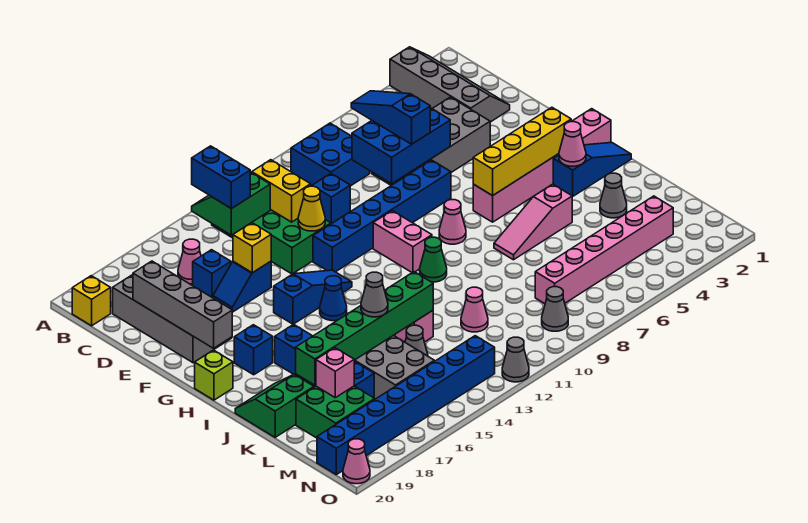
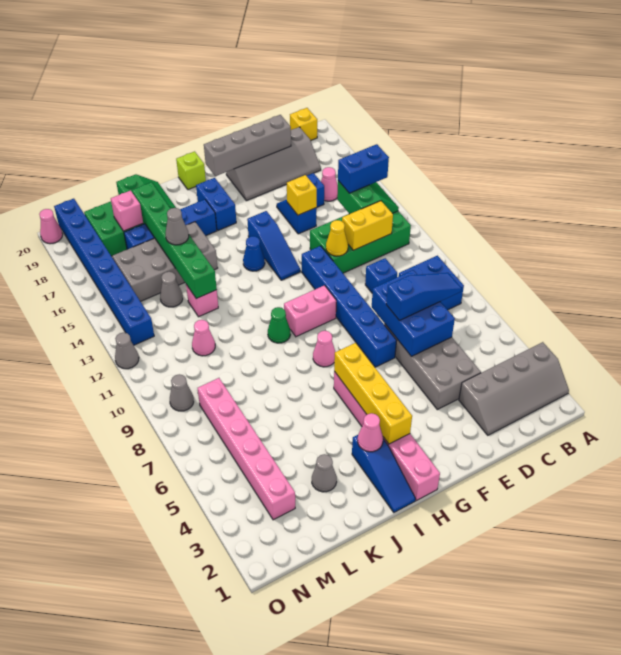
blue 1x1 brick [234,325,273,375] -> blue 1x2 brick [196,178,236,230]
pink 1x3 slope [494,184,573,260] -> none

